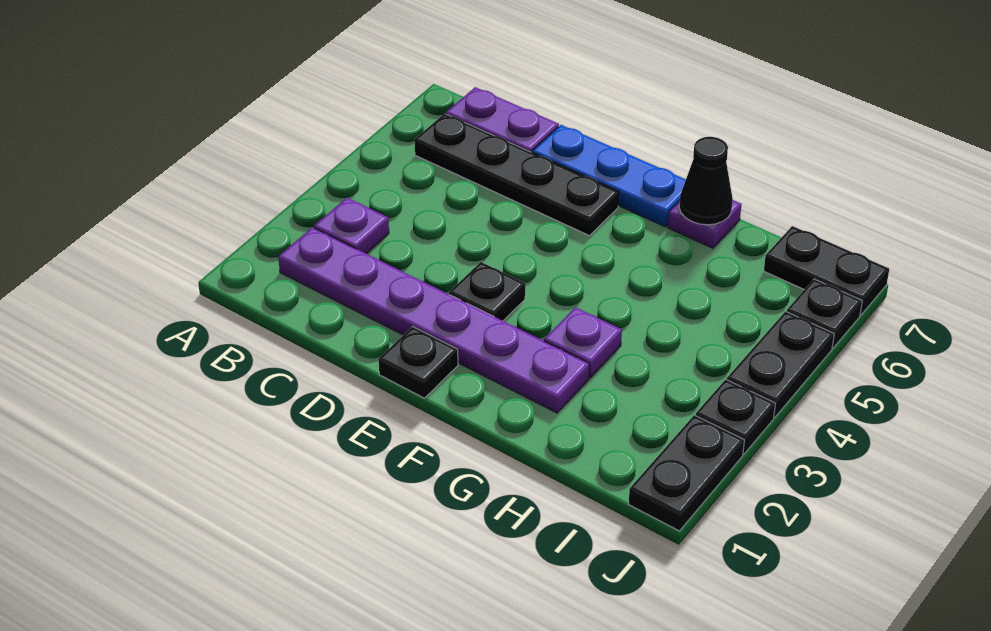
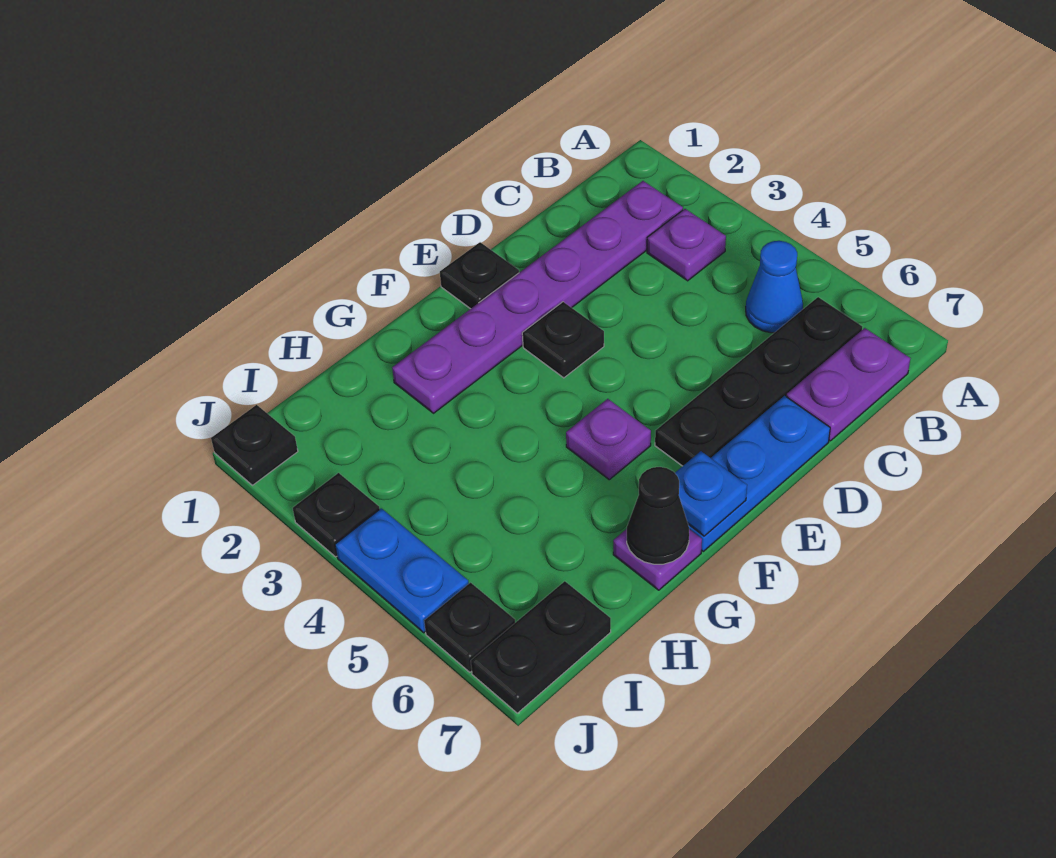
none -> blue 1x1 cone [746,241,803,333]
none -> blue 1x1 plate [675,451,747,536]
purple 1x1 plate [544,307,622,378] -> purple 1x1 plate moved to [566,399,651,480]
black 1x2 plate [629,415,745,531] -> black 1x1 plate [211,405,298,485]
black 1x2 plate [727,311,834,418] -> blue 1x2 plate [335,508,469,633]

